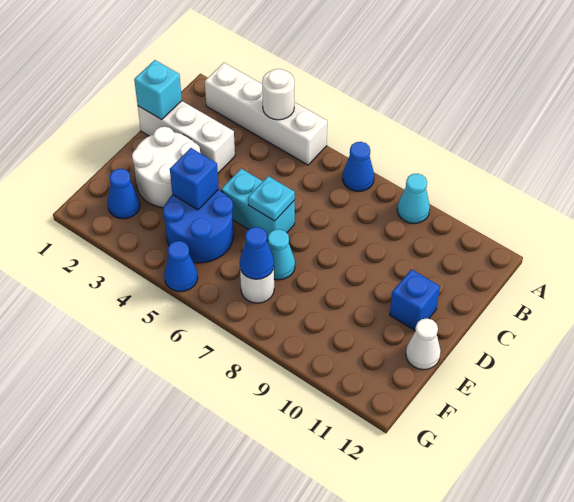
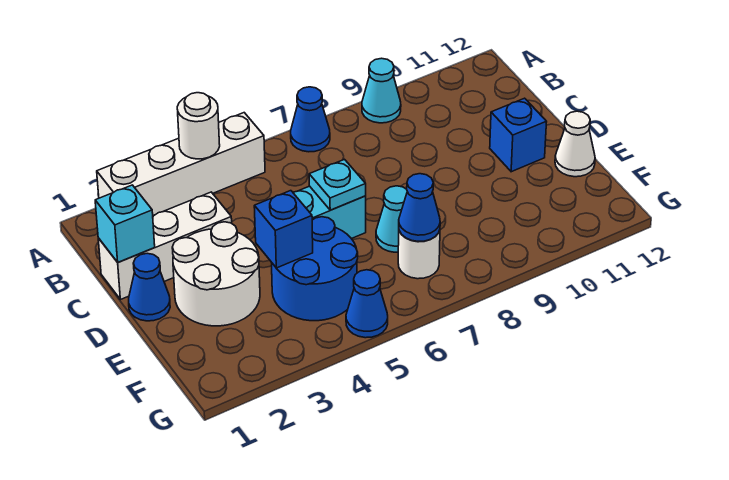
blue 1x1 cone [108,169,140,219] -> blue 1x1 cone moved to [129,253,170,321]

